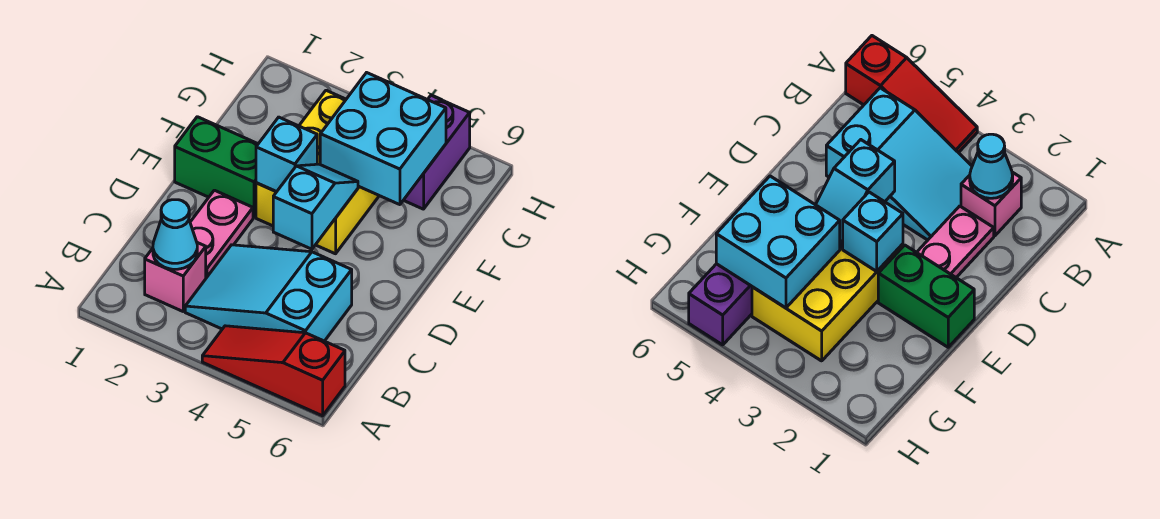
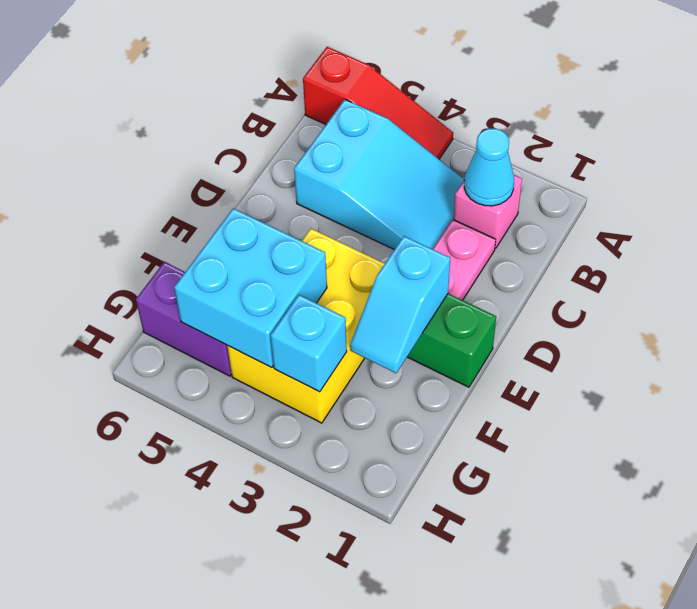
cyan 1x2 slope [273,164,358,249] -> cyan 1x2 slope moved to [350,236,450,373]
cyan 1x1 brick [256,117,317,192] -> cyan 1x1 brick moved to [271,295,347,392]
purple 1x2 brick [404,95,470,209] -> purple 1x2 brick turned to [136,262,232,376]

